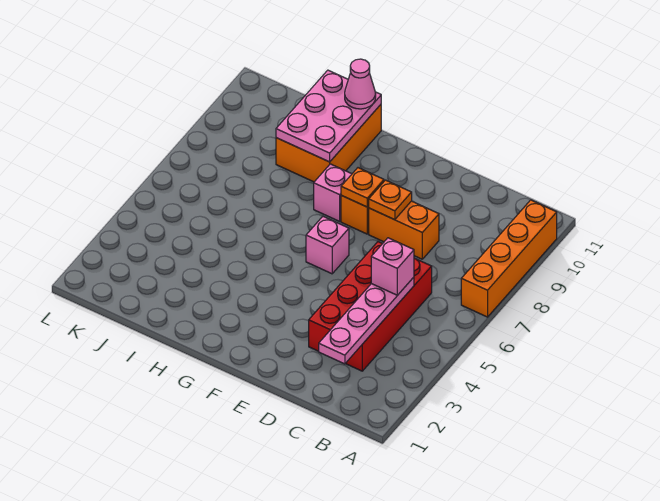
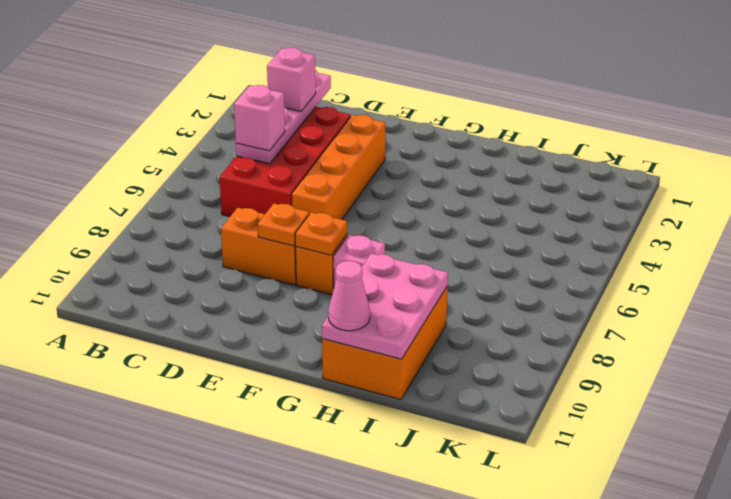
orange 1x4 brick [461,200,557,317] -> orange 1x4 brick moved to [291,115,385,220]
pink 1x1 brick [306,216,349,274] -> pink 1x1 brick moved to [267,48,316,111]

